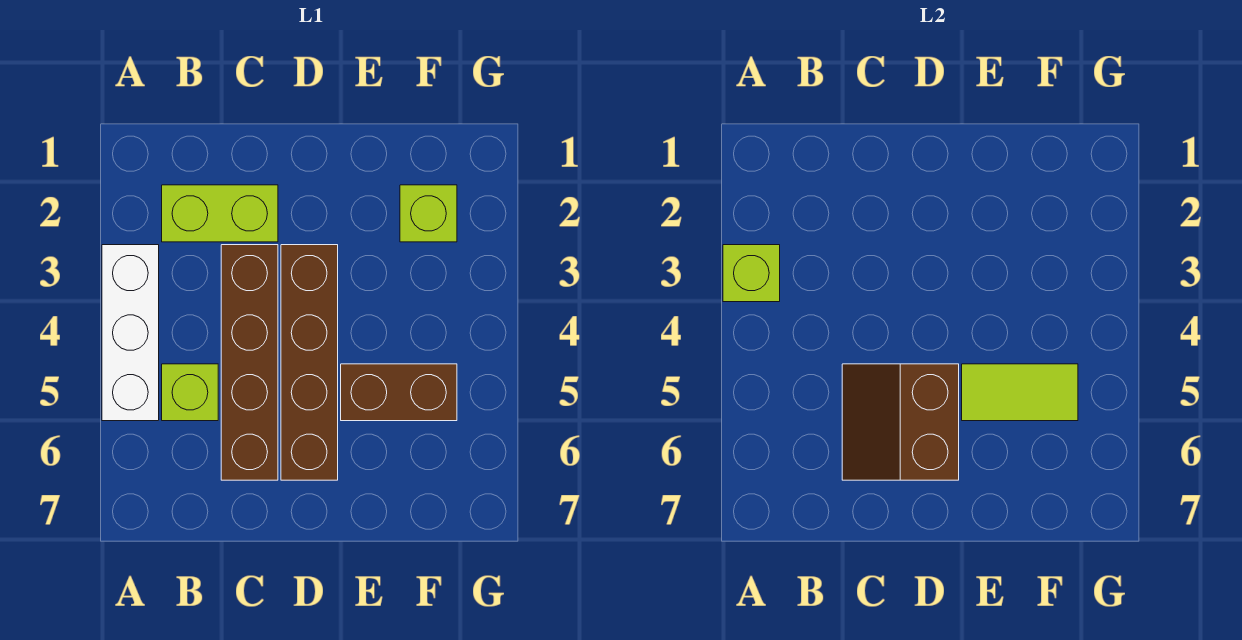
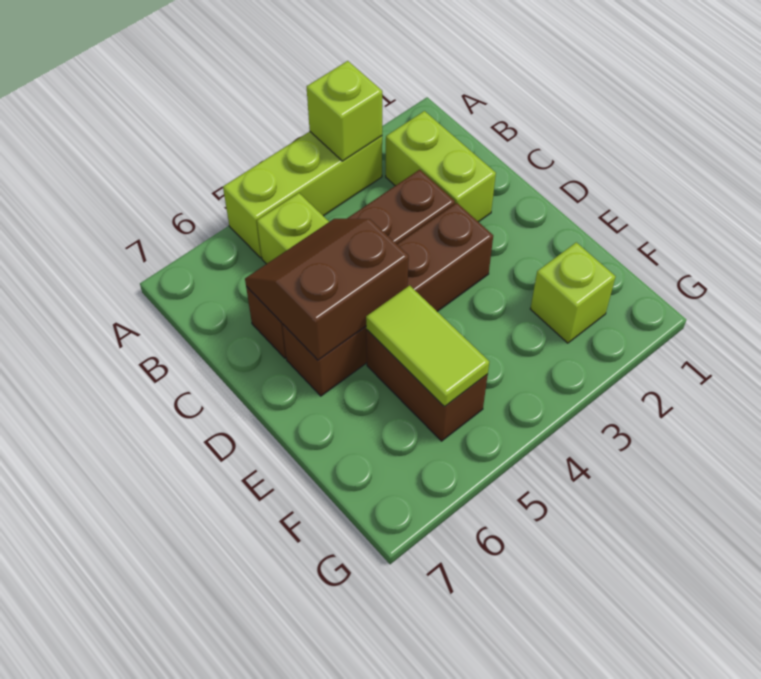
white 1x3 brick [102,245,159,421] -> lime 1x3 brick [223,132,382,258]

